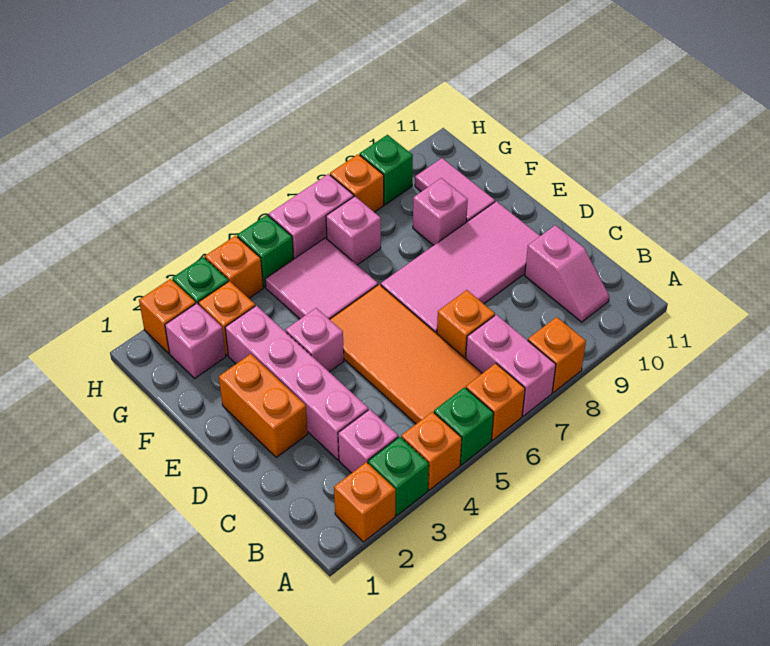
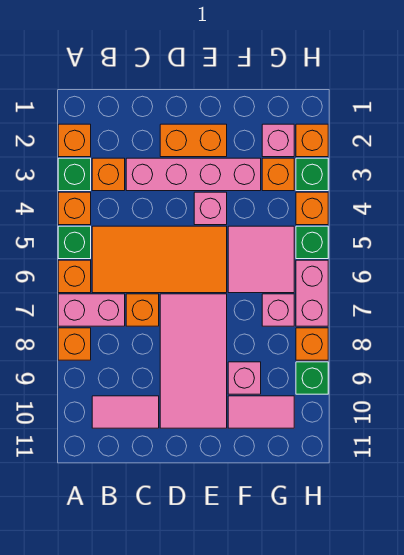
pink 1x1 brick [338,409,398,473] -> orange 1x1 brick [92,158,125,191]
pink 1x2 slope [525,225,609,322] -> pink 1x2 tile [92,396,159,428]

